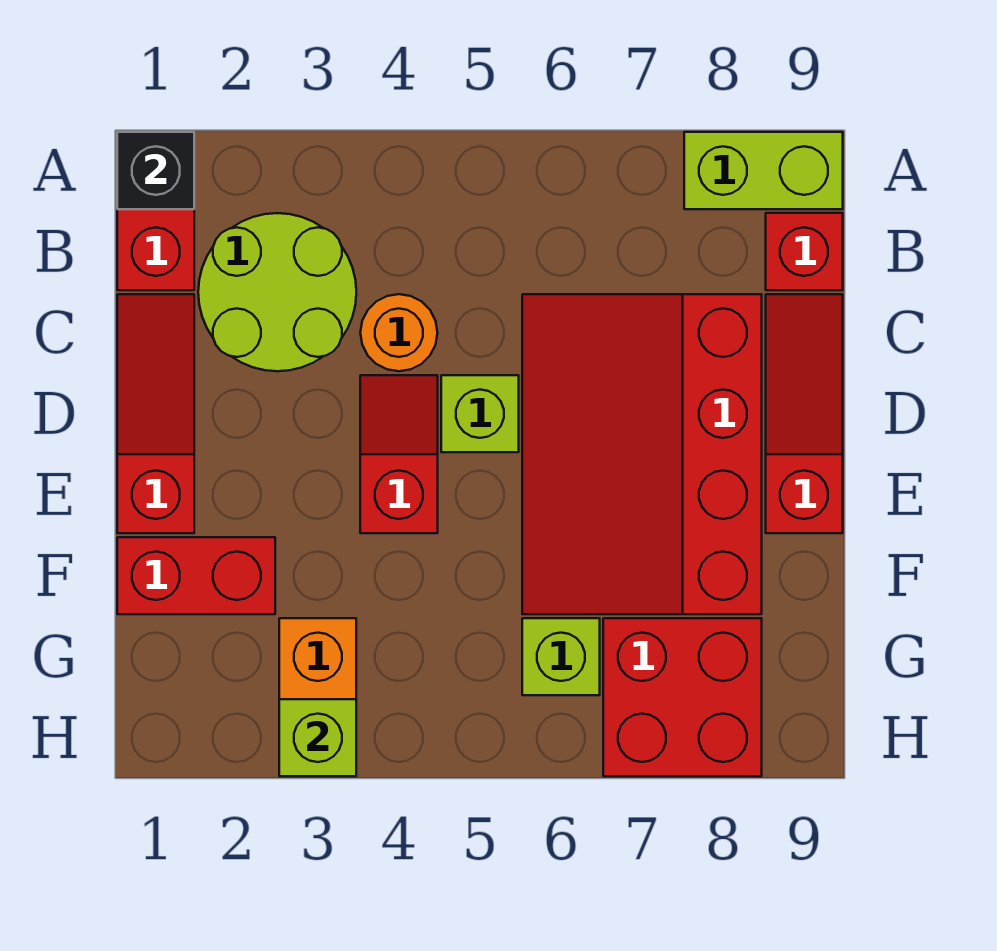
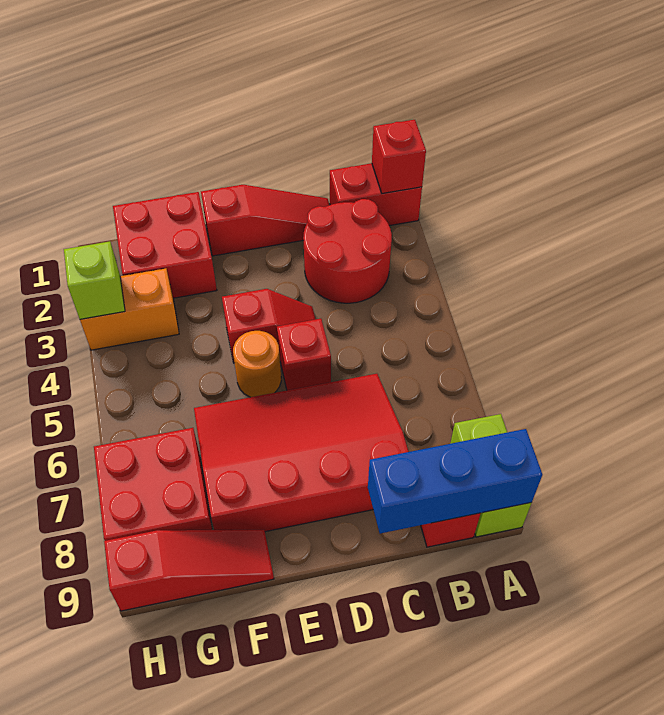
black 1x1 brick [117,132,194,209] -> red 1x1 brick [372,120,426,193]
none -> blue 1x3 brick [368,429,542,533]
lime 2x2 round brick [198,213,356,371] -> red 2x2 round brick [303,199,392,303]
orange 1x1 round brick [360,294,437,371] -> orange 1x1 round brick moved to [233,331,281,397]
red 1x3 slope [766,294,843,533] -> red 1x3 slope moved to [104,530,274,611]
lime 1x1 brick [441,375,519,452] -> red 1x1 brick [277,319,331,390]
red 1x2 brick [117,537,275,614] -> red 2x2 brick [113,192,217,298]
lime 1x1 brick [522,618,600,695] -> none

